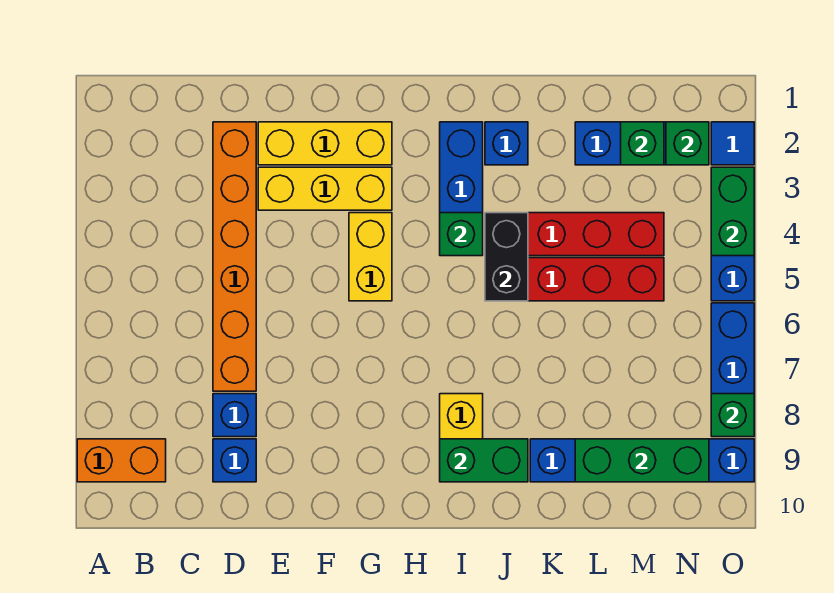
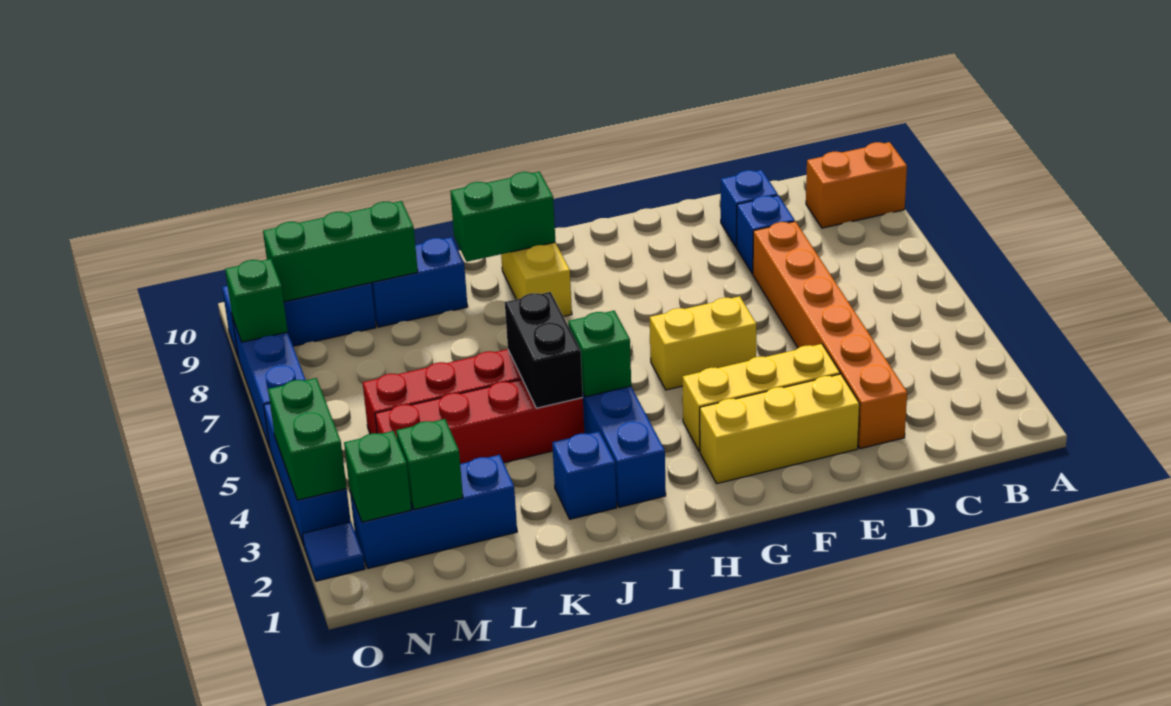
yellow 1x2 brick [349,213,392,301] -> yellow 1x2 brick turned to [650,296,756,390]

